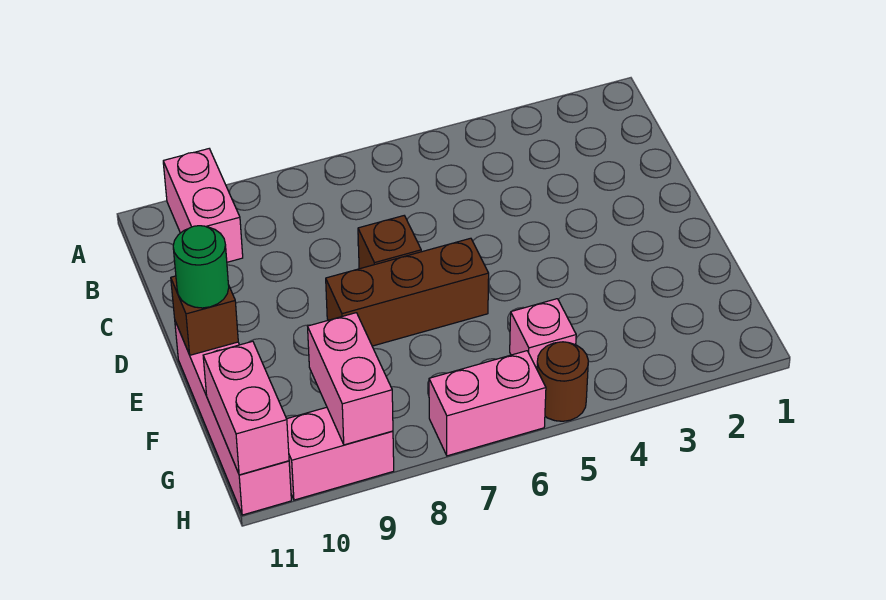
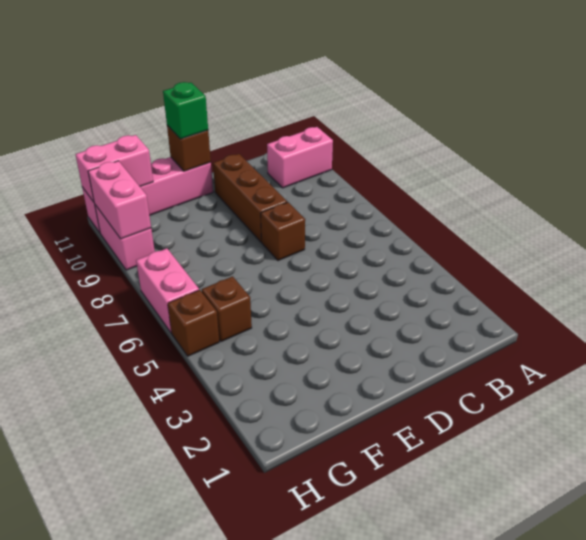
brown 1x3 brick [326,238,489,346] -> brown 1x3 brick moved to [213,154,287,242]
green 1x1 round brick [173,226,229,308] -> green 1x1 brick [163,82,208,139]
pink 1x1 brick [510,299,576,369] -> brown 1x1 brick [202,276,252,342]
pink 1x2 brick [308,313,393,445] -> pink 1x2 brick turned to [88,161,151,239]
brown 1x1 round brick [537,342,588,421] -> brown 1x1 brick [168,290,219,356]

